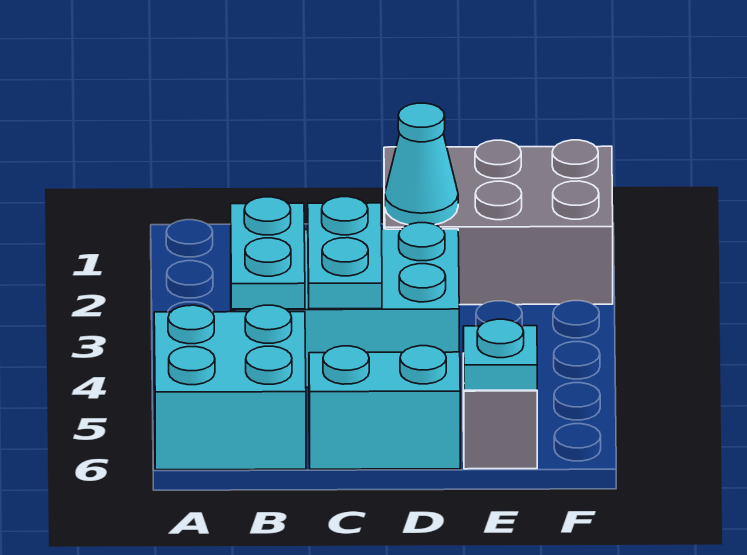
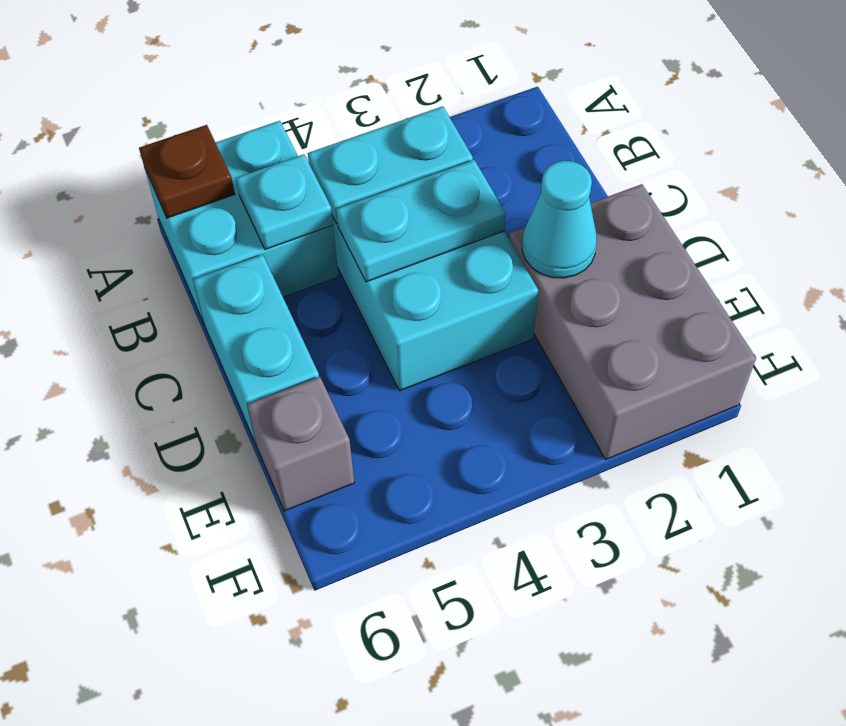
none -> brown 1x1 plate [139,125,235,218]
cyan 1x1 plate [463,319,537,390] -> cyan 1x1 plate moved to [236,154,333,250]

